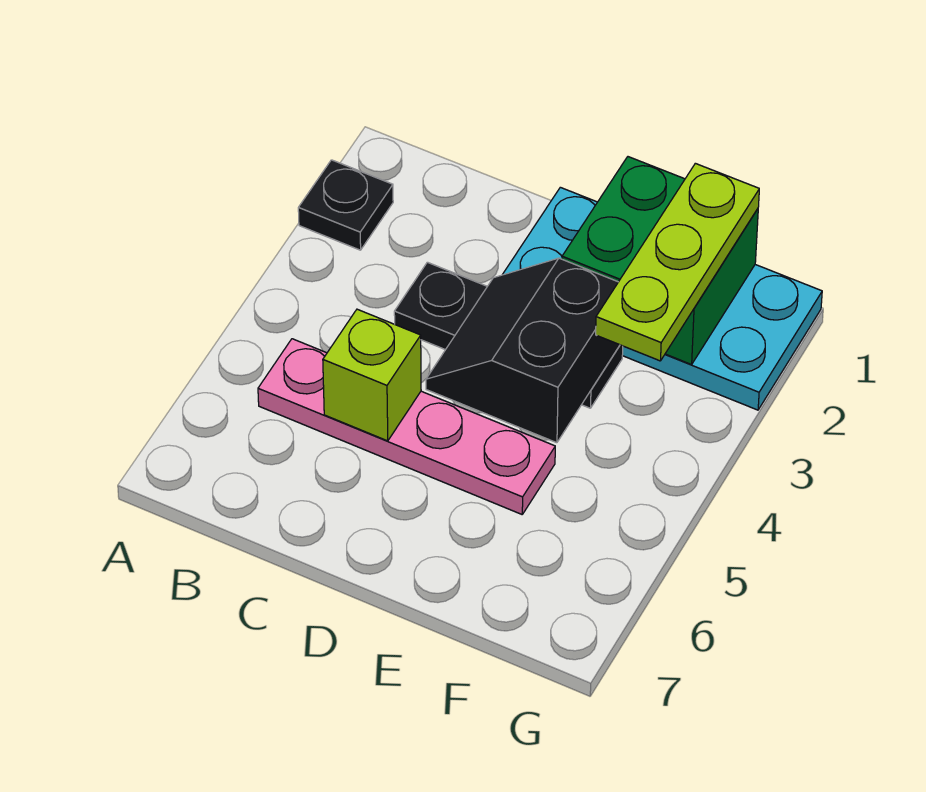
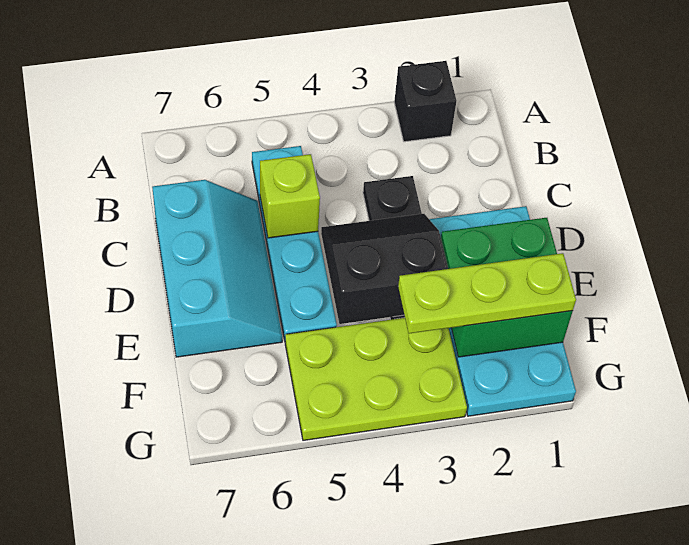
black 1x1 plate [298,160,393,250] -> black 1x1 brick [394,61,456,142]
pink 1x4 plate [258,339,555,514] -> cyan 1x4 plate [252,146,337,340]
none -> cyan 2x3 slope [152,180,282,357]
none -> lime 2x3 plate [285,318,467,440]

